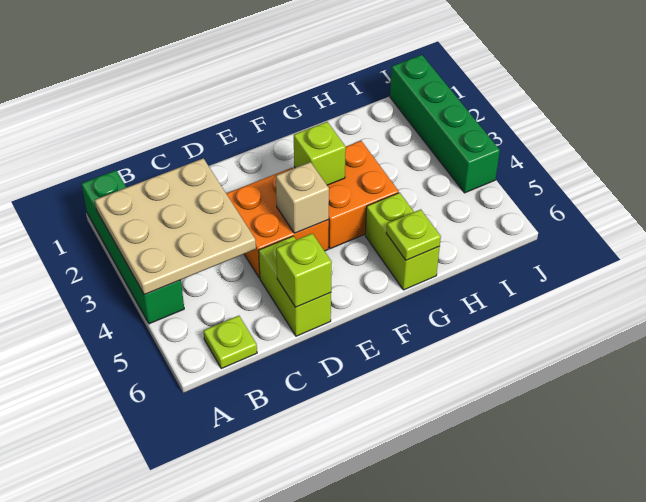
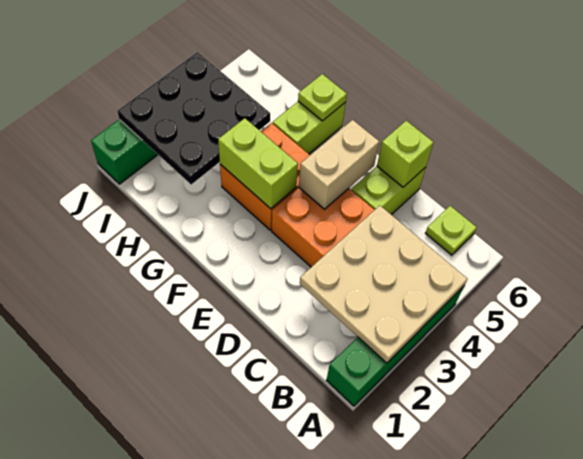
tan 1x1 brick [276,162,329,233] -> tan 1x2 brick [299,120,379,209]
lime 1x1 brick [294,122,346,185] -> lime 1x2 brick [218,118,298,209]
none -> black 3x3 plate [117,52,270,185]

